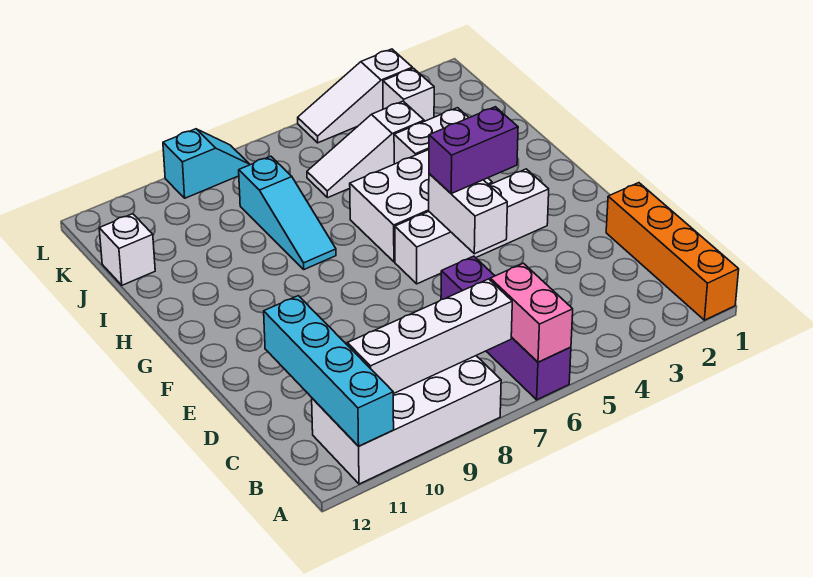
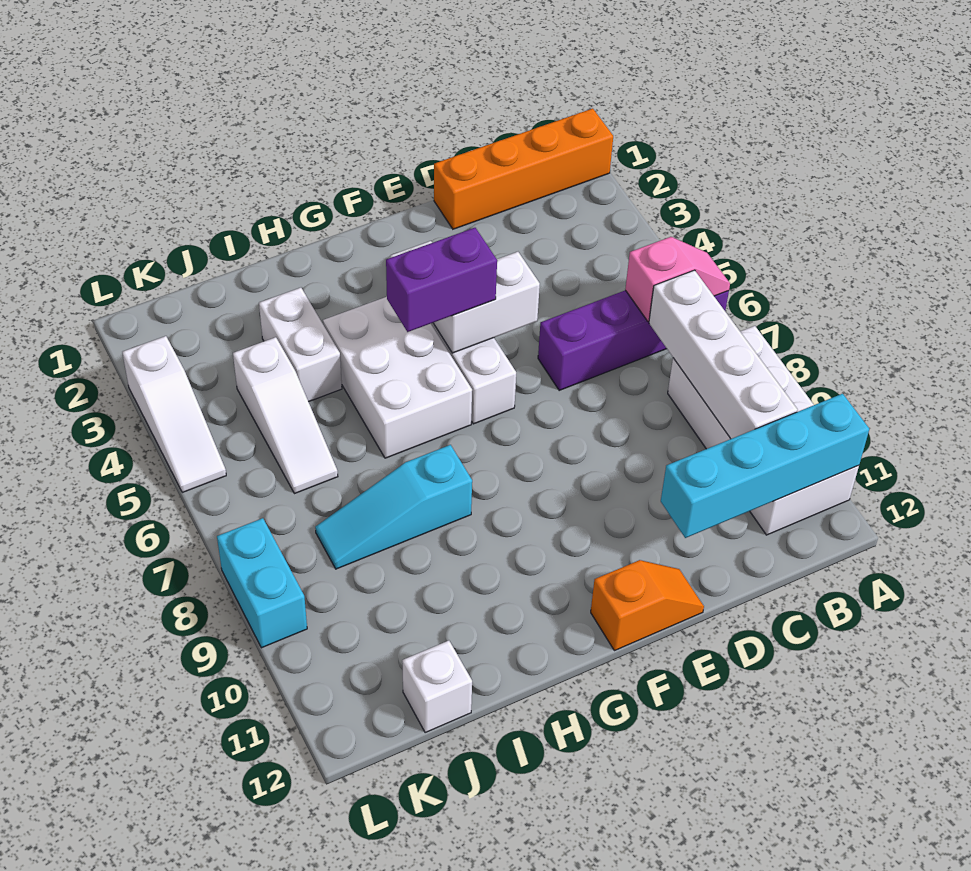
pink 1x2 brick [490,263,573,362] -> pink 1x2 slope [625,237,730,321]
none -> orange 1x2 slope [591,560,704,651]
purple 1x2 brick [429,107,518,193] -> purple 1x2 brick turned to [386,228,497,332]
cyan 1x3 slope [239,156,336,269] -> cyan 1x3 slope turned to [315,445,472,569]
white 1x1 brick [383,68,434,121] -> none
cyan 1x2 slope [163,129,250,198] -> cyan 1x2 brick [217,518,307,648]

